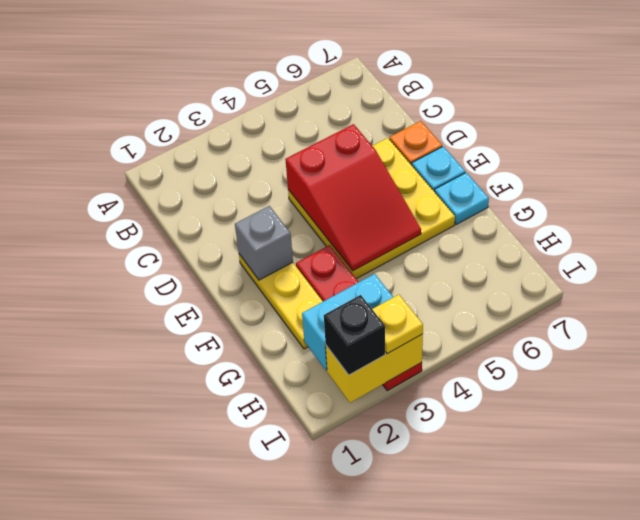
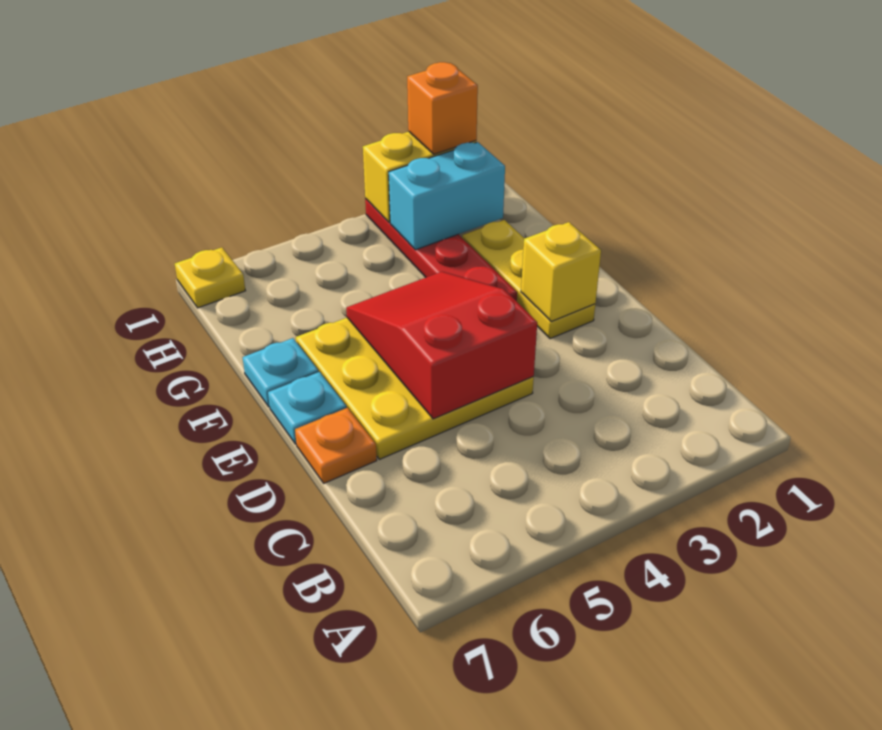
grey 1x1 brick [235,206,293,280] -> yellow 1x1 brick [521,222,601,321]
black 1x1 brick [324,295,385,375] -> orange 1x1 brick [407,62,478,154]
yellow 1x1 plate [372,295,423,354] -> yellow 1x1 plate moved to [175,247,245,308]

